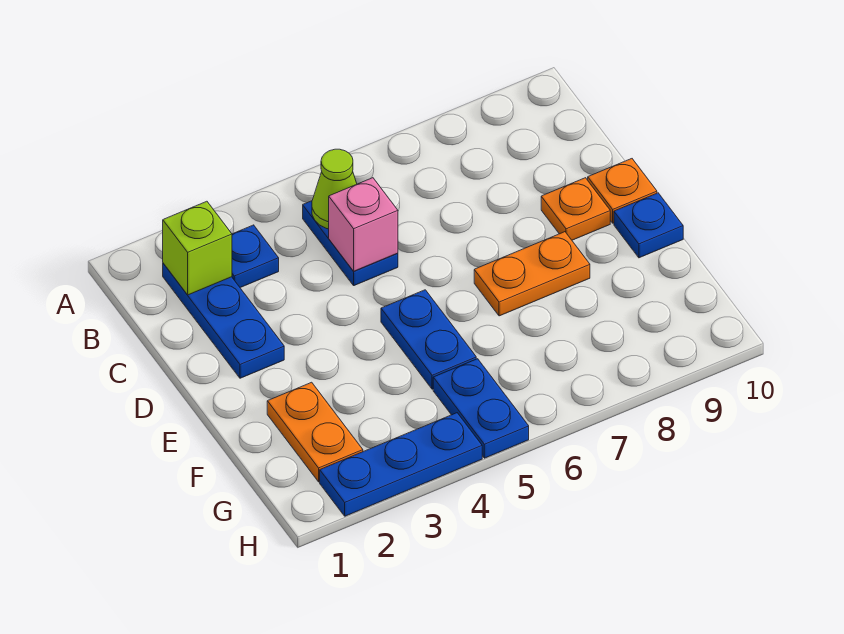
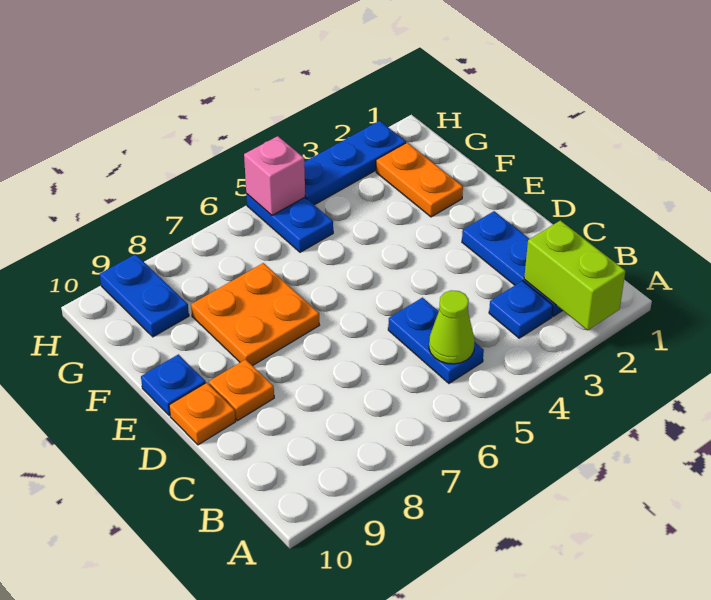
lime 1x1 brick [163,201,232,295] -> lime 1x2 brick [524,220,625,330]
pink 1x1 brick [329,178,398,271] -> pink 1x1 brick moved to [244,136,305,215]
blue 1x2 plate [381,290,476,389] -> blue 1x2 plate moved to [100,254,189,337]
orange 1x2 plate [474,232,590,316] -> orange 2x2 plate [191,263,319,366]

